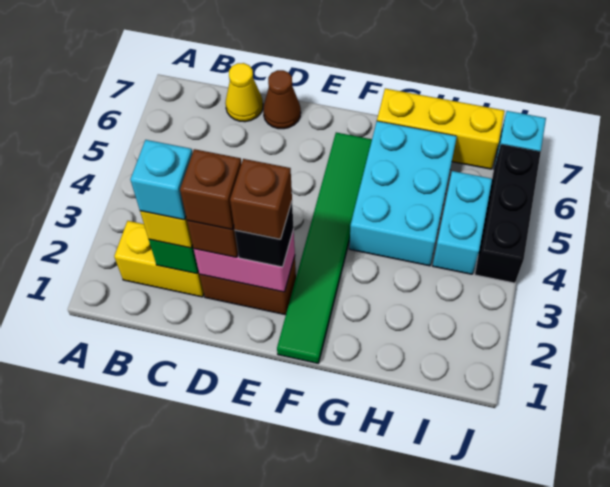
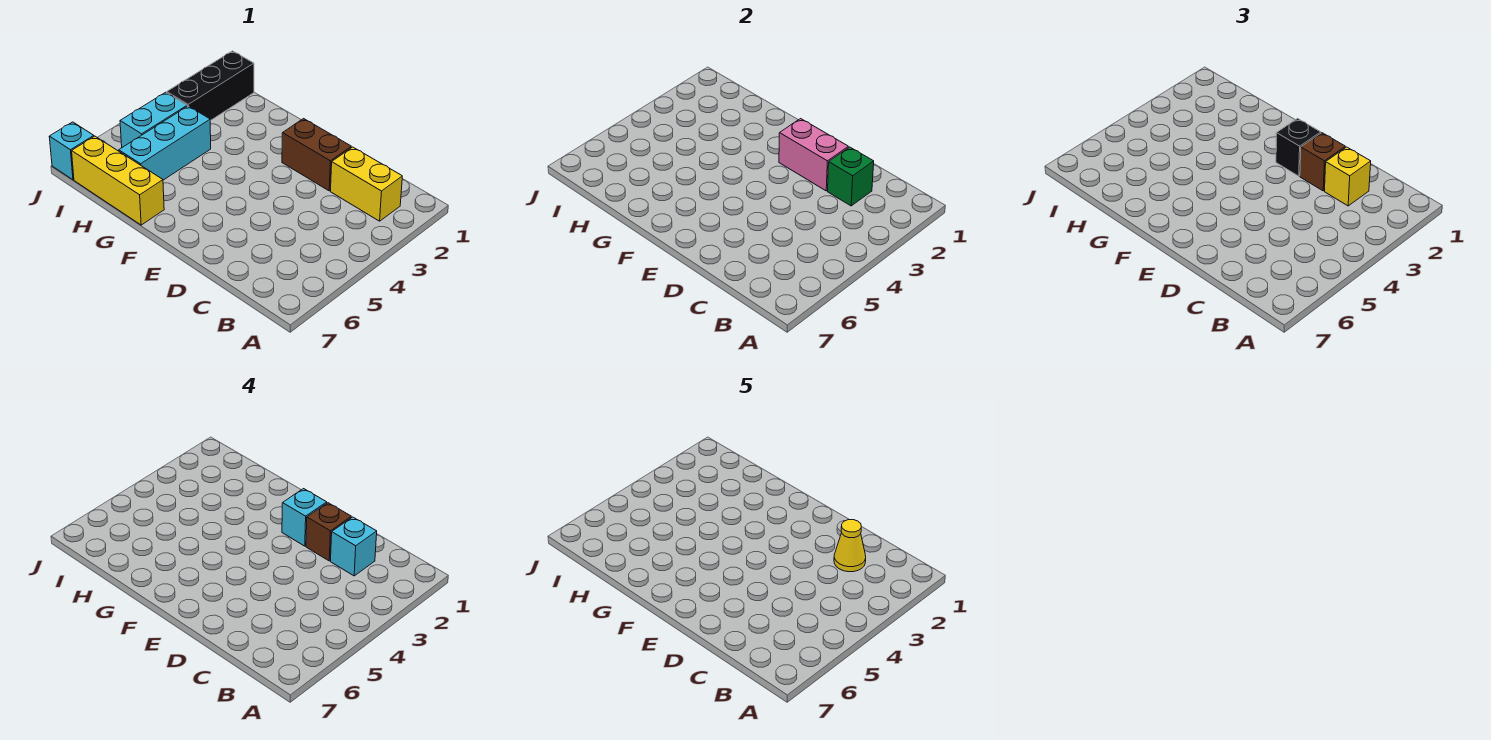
yellow 1x1 cone [225,63,263,122] -> yellow 1x1 cone moved to [834,520,866,572]
brown 1x1 cone [263,70,301,129] -> none
brown 1x1 brick [230,159,292,239] -> cyan 1x1 brick [282,489,327,546]
green 1x6 tile [277,132,372,363] -> none
cyan 2x3 brick [349,121,457,266] -> cyan 1x3 brick [119,106,211,180]
black 1x3 brick [475,144,541,283] -> black 1x3 brick moved to [167,51,254,121]

